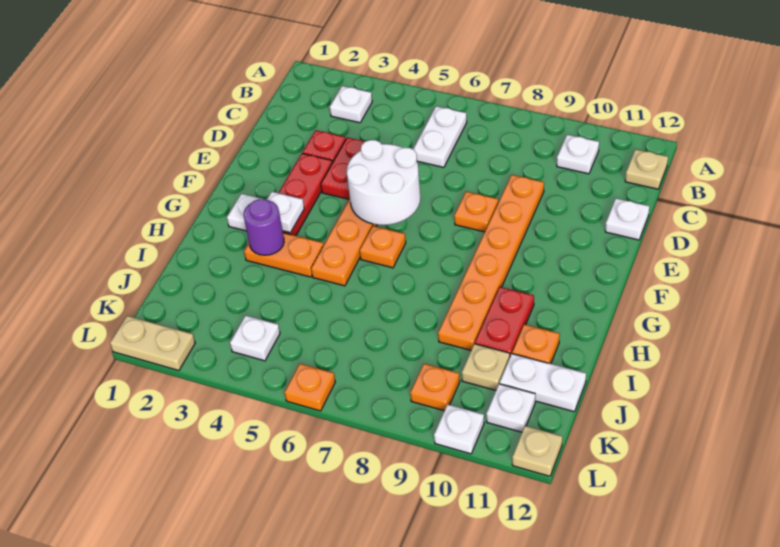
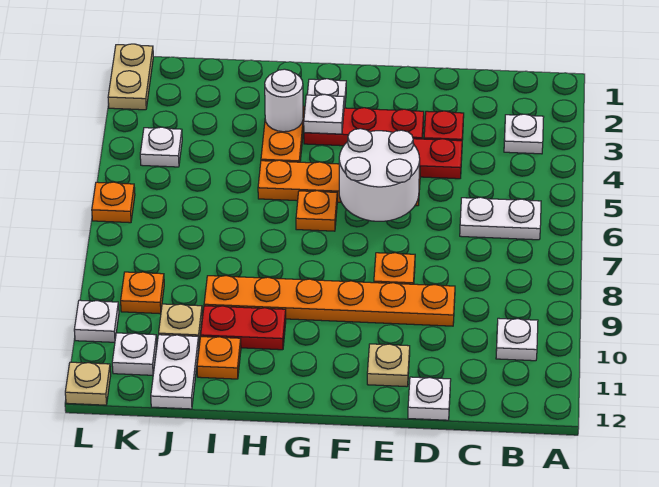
tan 1x1 plate [625,149,668,189] -> tan 1x1 plate moved to [367,344,410,387]
purple 1x1 round brick [244,199,284,255] -> white 1x1 round brick [265,69,303,132]

